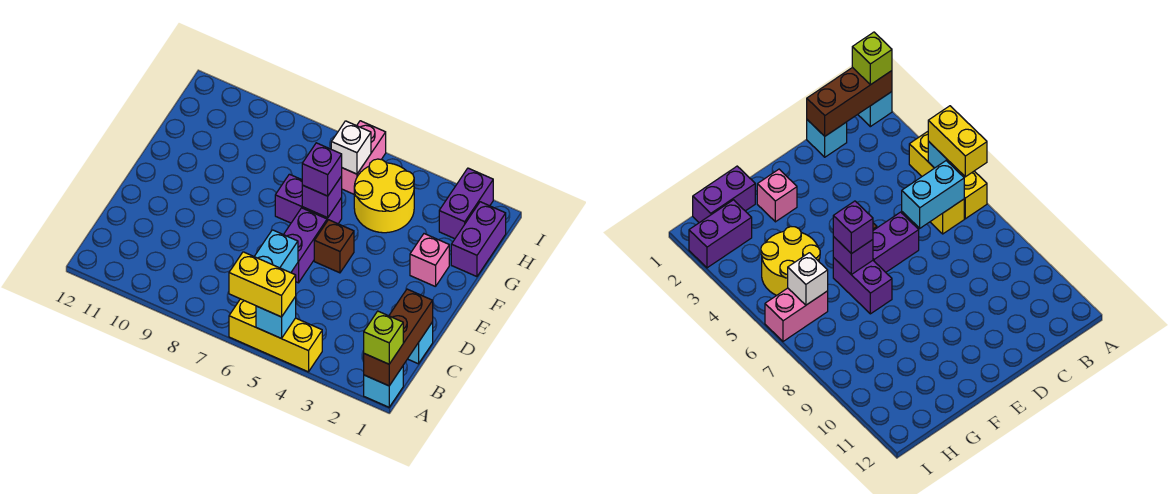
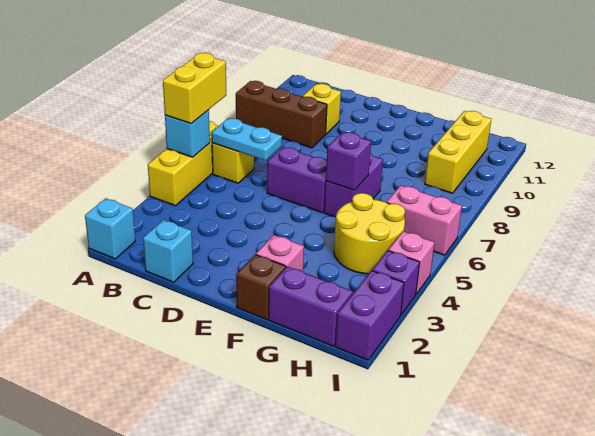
brown 1x3 brick [364,289,433,386] -> brown 1x3 brick moved to [236,81,327,148]
lime 1x1 brick [364,311,403,364] -> none
cyan 1x2 brick [254,230,298,273] -> cyan 1x2 plate [212,118,282,161]
none -> yellow 1x1 brick [302,84,341,134]
brown 1x1 brick [314,220,354,273] -> brown 1x1 brick moved to [236,255,286,320]
purple 1x1 brick [302,143,342,196] -> purple 1x1 brick moved to [372,251,420,315]
purple 1x2 brick [439,168,493,239] -> purple 1x2 brick turned to [335,271,404,360]
white 1x1 brick [331,121,371,174] -> none
none -> yellow 1x3 brick [425,111,491,193]
none -> pink 1x1 brick [388,231,434,294]

